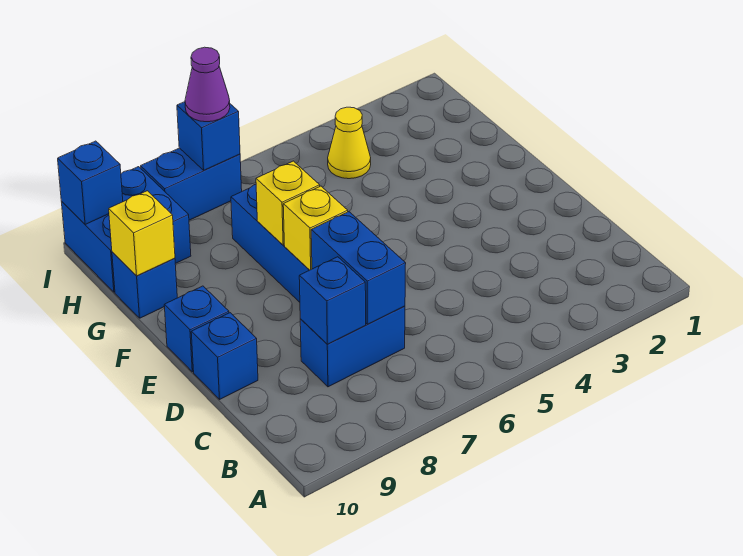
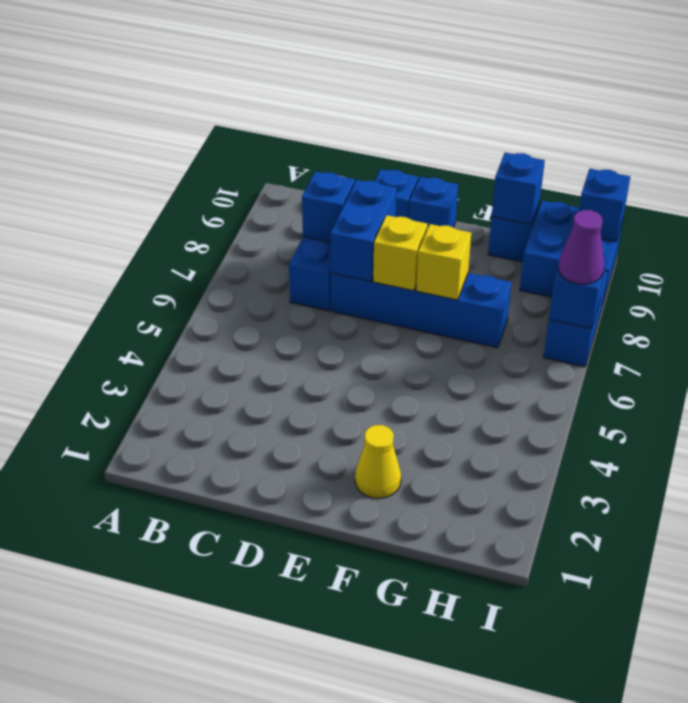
blue 1x2 brick [311,212,406,324] -> blue 1x2 brick turned to [330,180,397,281]
yellow 1x1 brick [109,191,175,276] -> blue 1x1 brick [492,153,545,224]
yellow 1x1 cone [328,107,371,179] -> yellow 1x1 cone moved to [355,425,401,498]

